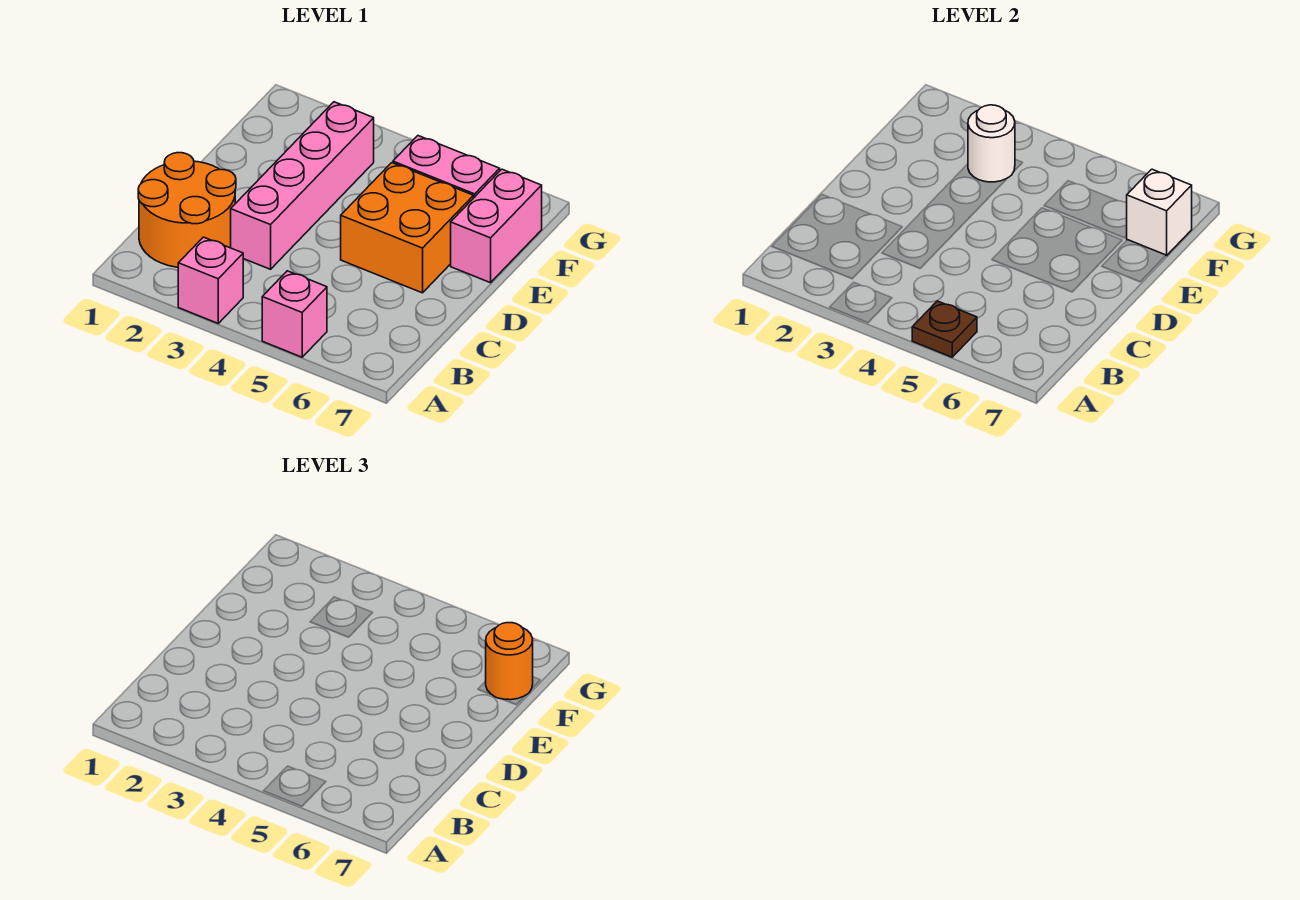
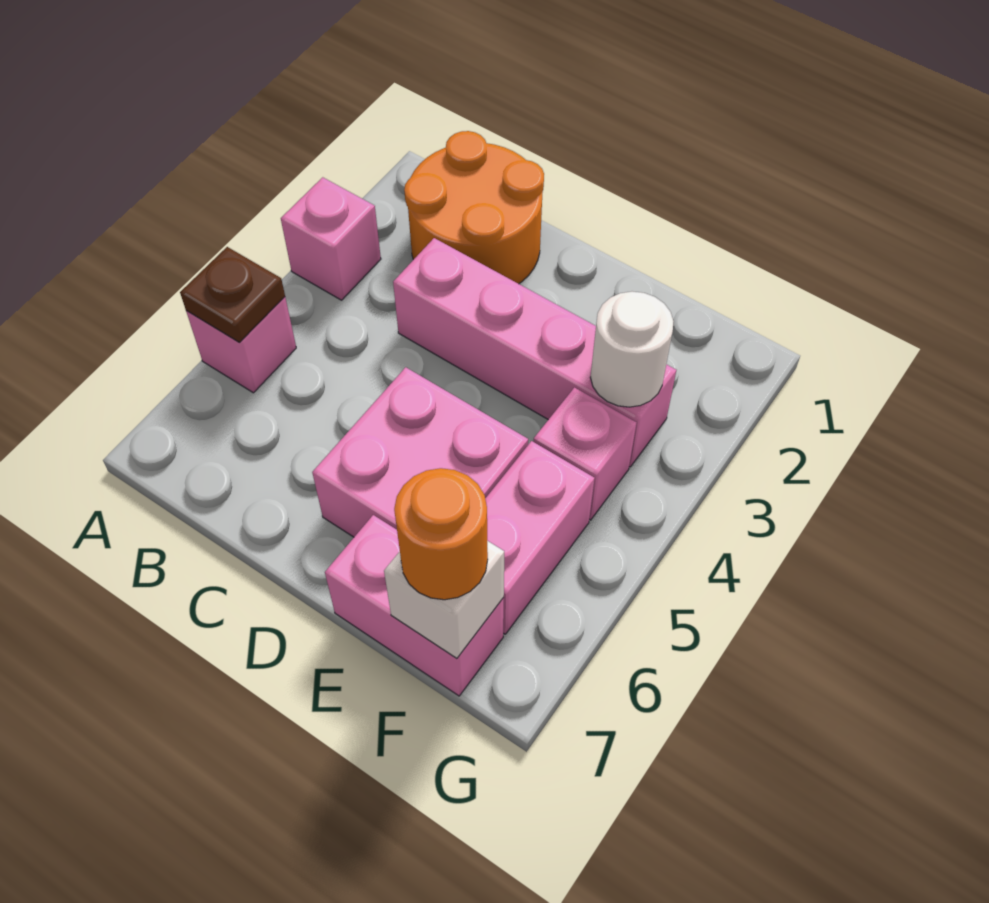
orange 2x2 brick [341,163,473,293] -> pink 2x2 brick [312,367,528,537]
none -> pink 1x1 brick [533,388,637,520]

